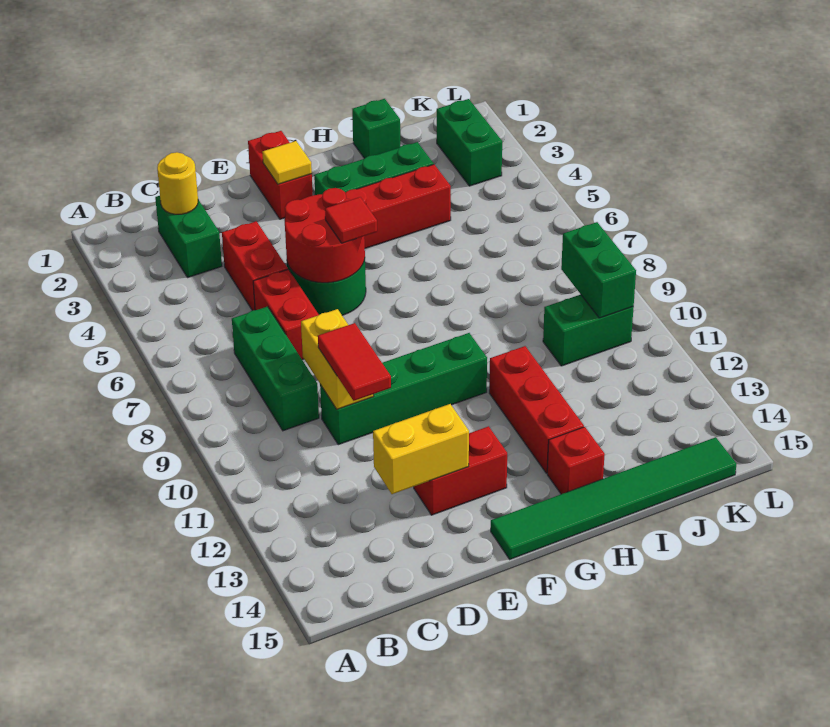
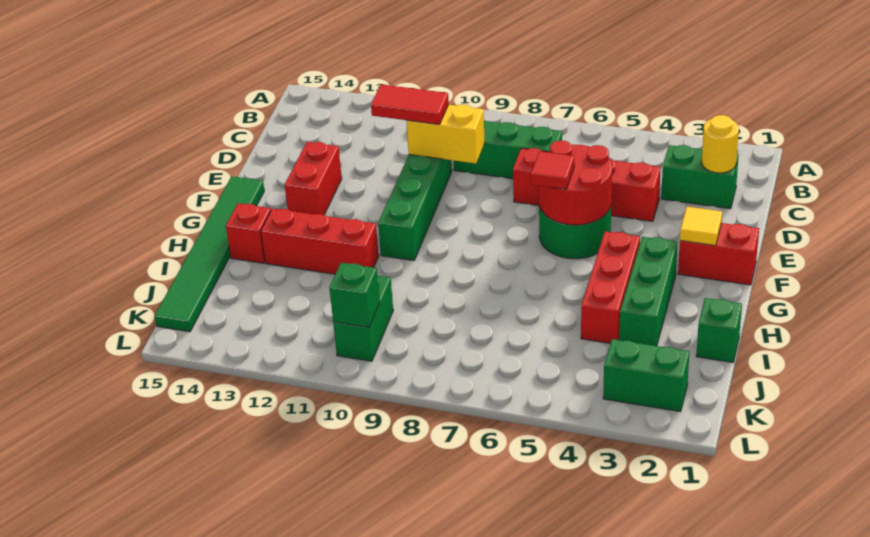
yellow 1x2 brick [373,404,469,494] -> none
green 1x2 brick [561,222,636,318] -> green 1x1 brick [329,263,380,328]

